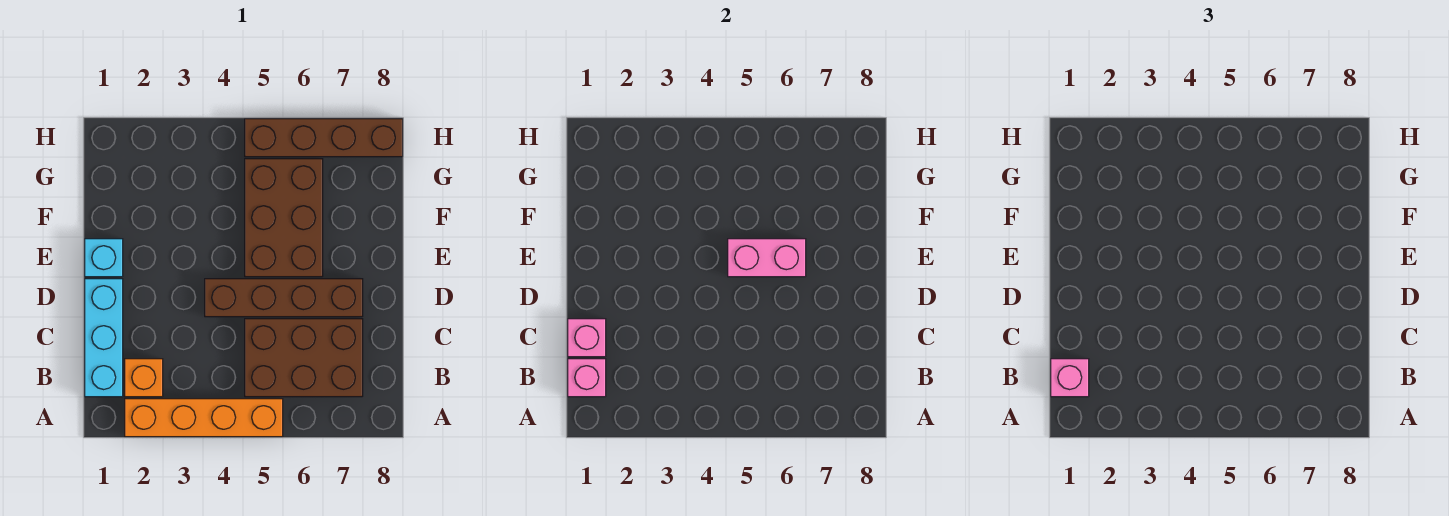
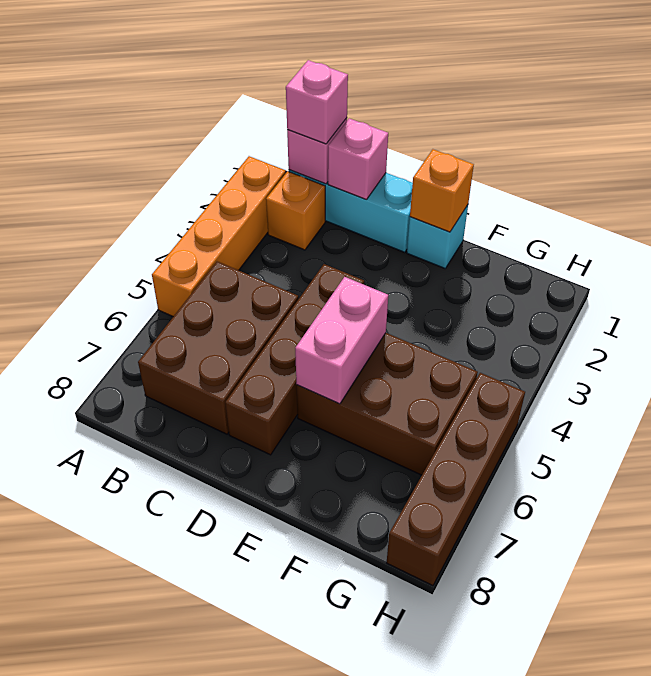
none -> orange 1x1 brick [410,149,474,232]

